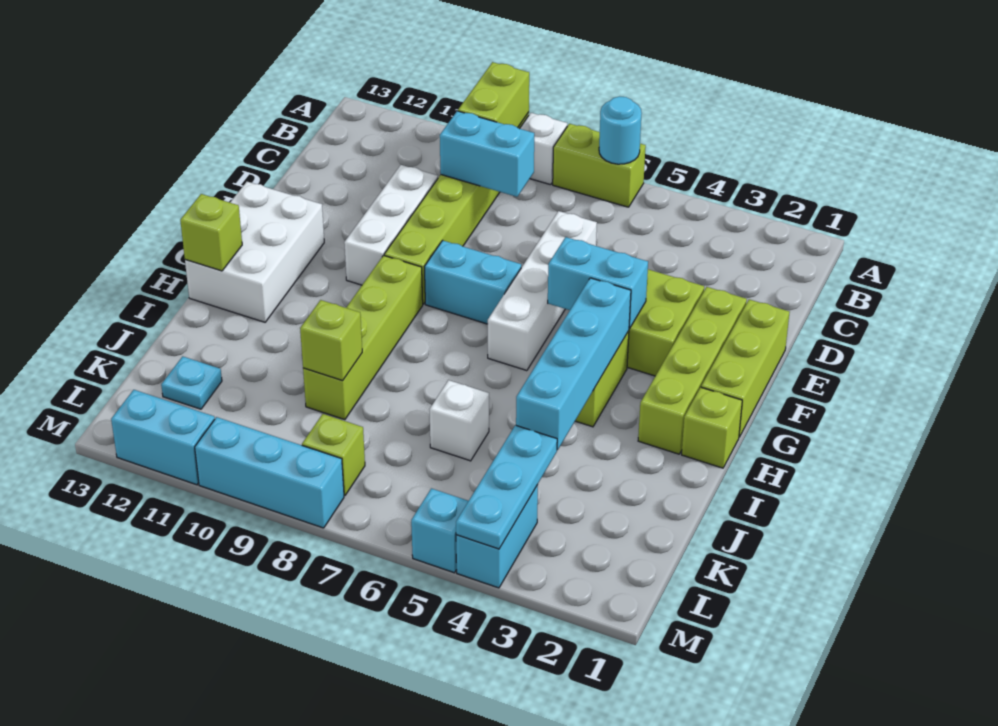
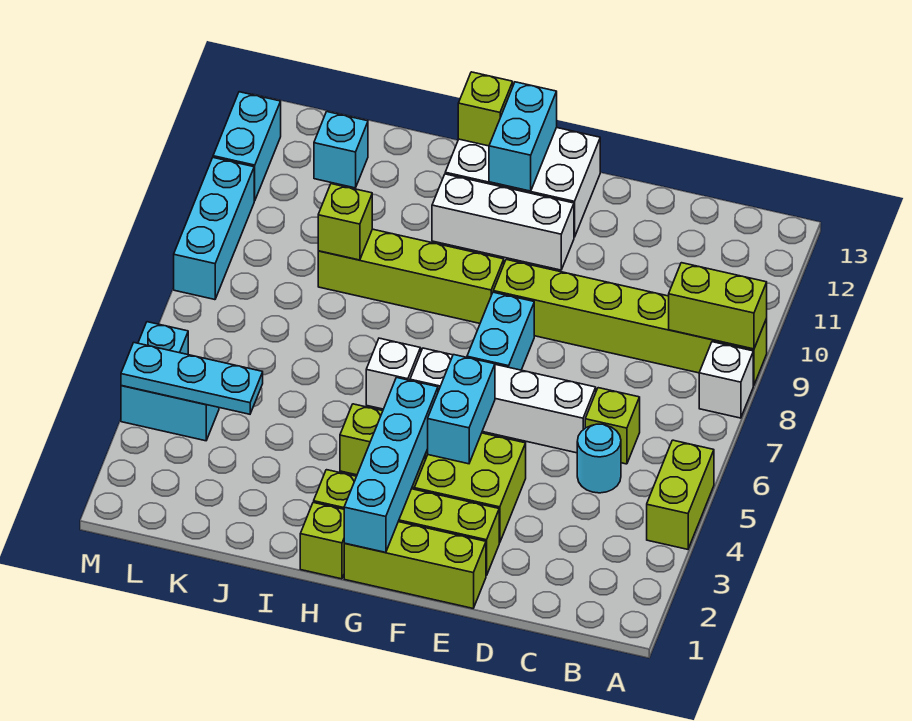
lime 1x2 brick [553,124,646,207] -> lime 1x2 brick moved to [647,440,714,549]
cyan 1x1 round brick [599,96,642,164] -> cyan 1x1 round brick moved to [577,424,621,493]
cyan 1x2 brick [440,111,534,197] -> cyan 1x2 brick moved to [489,82,557,191]
white 1x3 brick [344,165,438,285] -> white 1x3 brick moved to [432,174,574,270]
cyan 1x4 brick [516,278,631,450] -> cyan 1x4 brick turned to [344,378,438,552]
white 1x1 brick [429,380,489,461] -> white 1x1 brick moved to [366,338,421,409]
cyan 1x1 plate [161,356,222,409] -> cyan 1x1 brick [314,112,368,188]
lime 1x1 brick [302,414,365,496] -> lime 1x1 brick moved to [585,388,640,464]

